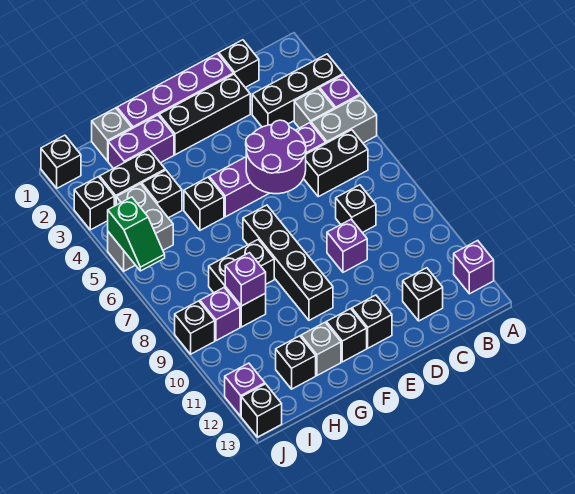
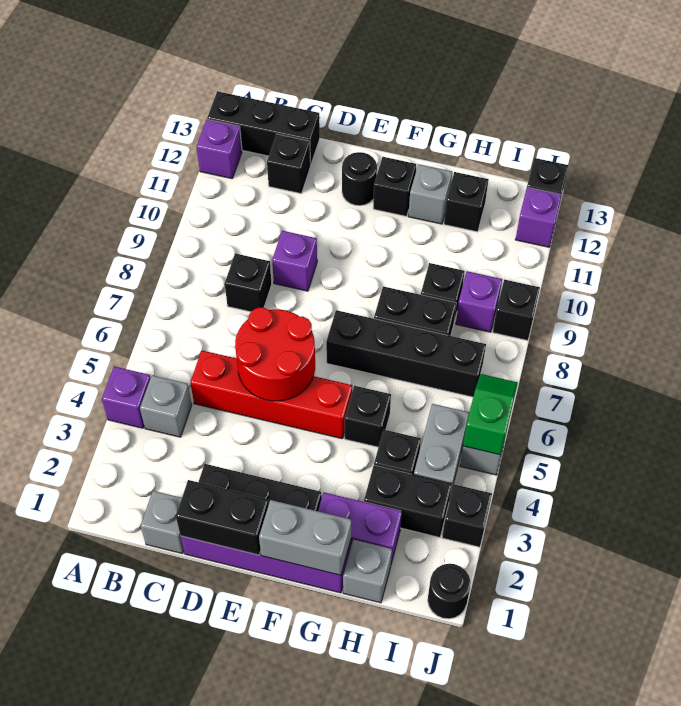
black 1x3 brick [252,54,343,127] -> black 1x3 brick moved to [207,91,320,164]
grey 1x2 brick [311,95,377,143] -> grey 1x2 brick moved to [259,500,351,575]
black 1x2 brick [303,130,368,197] -> black 1x2 brick moved to [176,480,269,555]
black 1x1 brick [219,40,259,87] -> grey 1x1 brick [141,491,184,554]
purple 1x4 brick [209,123,326,217] -> red 1x4 brick [190,350,352,439]
purple 2x2 round brick [246,120,306,194] -> red 2x2 round brick [235,308,315,401]
black 1x1 brick [352,295,392,348] -> black 1x1 round brick [342,152,377,206]
black 1x4 brick [243,205,333,320] -> black 1x4 brick turned to [326,310,486,397]
purple 1x1 brick [225,253,266,306] -> none
black 1x1 brick [41,135,81,188] -> black 1x1 round brick [428,564,471,619]

